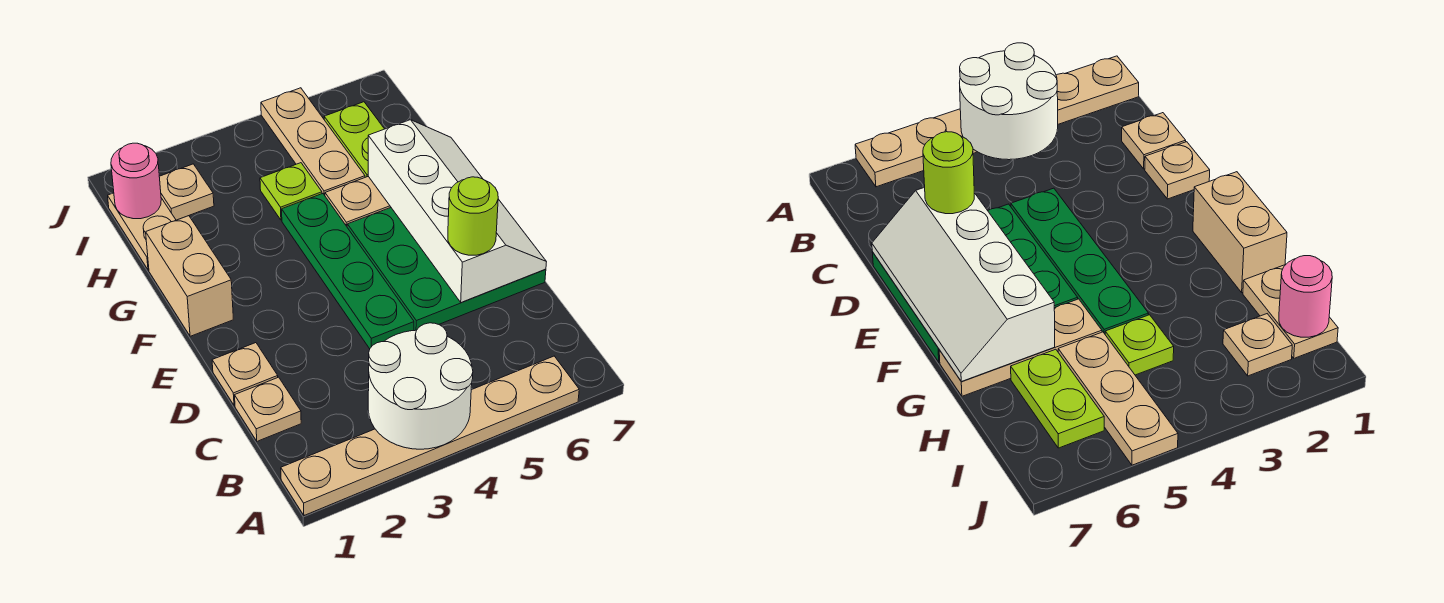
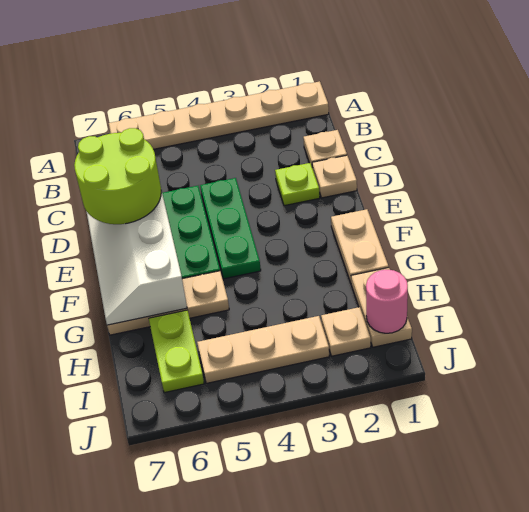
white 2x2 round brick [368,323,473,449] -> none
green 1x4 plate [282,194,414,349] -> green 1x3 plate [200,178,261,279]
lime 1x1 round brick [448,177,498,255] -> lime 2x2 round brick [74,128,161,224]
tan 1x2 brick [146,216,233,336] -> tan 1x2 plate [331,209,389,283]
lime 1x1 plate [260,163,322,220] -> lime 1x1 plate moved to [275,163,320,206]
tan 1x3 plate [261,88,365,195] -> tan 1x3 plate turned to [197,316,329,383]

